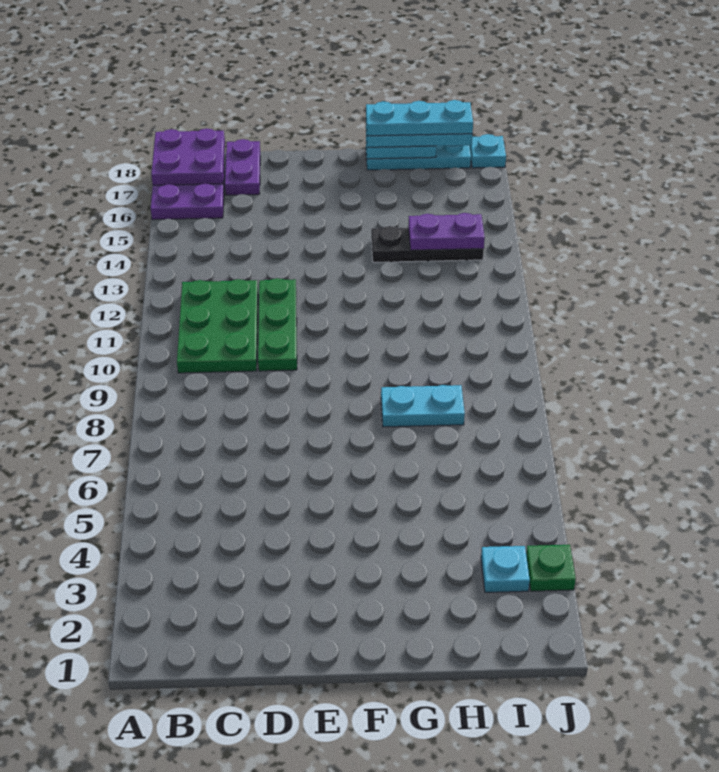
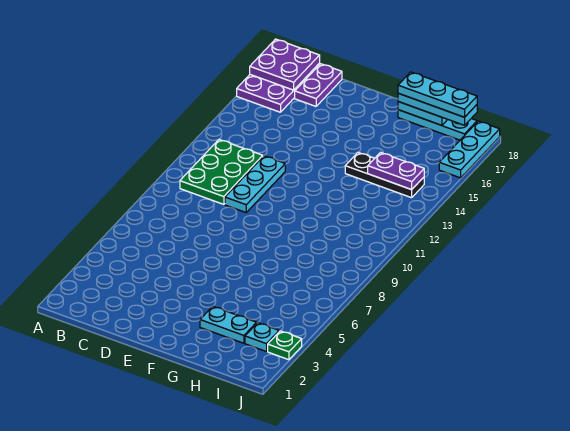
green 1x3 plate [258,278,297,371] -> cyan 1x3 plate [225,156,285,212]
cyan 1x2 plate [381,385,465,427] -> cyan 1x2 plate moved to [200,306,257,343]
cyan 1x1 plate [469,134,506,168] -> cyan 1x3 plate [439,121,500,178]

